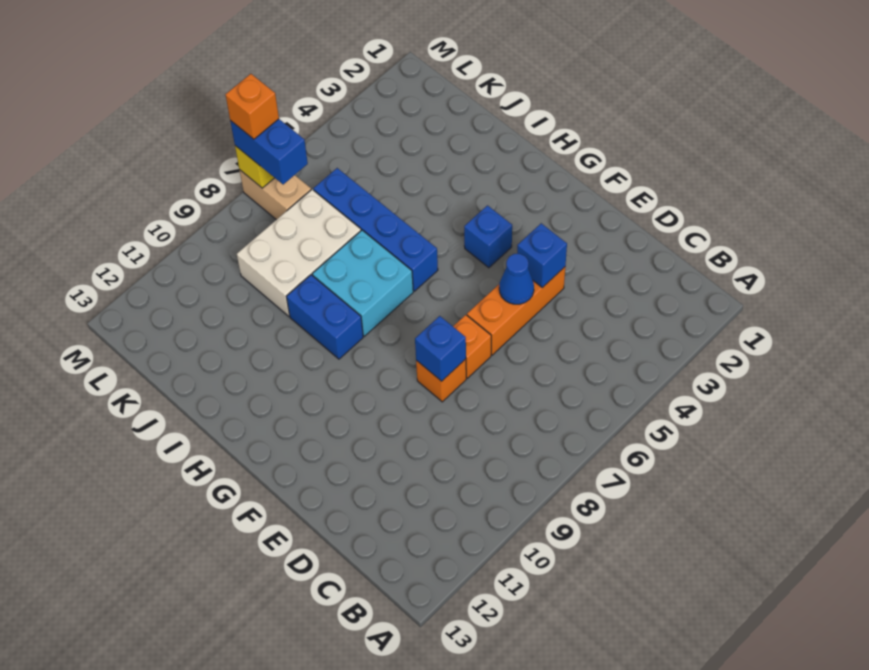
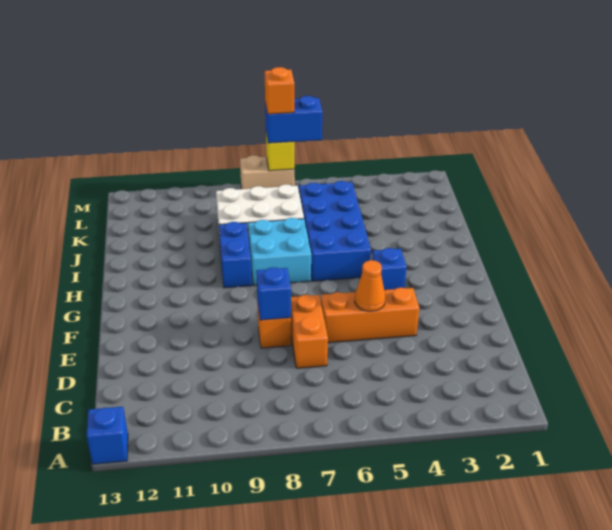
blue 1x1 brick [517,223,567,288] -> blue 1x1 brick moved to [87,407,128,464]
blue 1x1 cone [499,254,534,304] -> orange 1x1 cone [355,260,385,311]
orange 1x1 brick [453,315,491,378] -> orange 1x2 brick [291,295,328,368]
blue 1x4 brick [313,168,438,291] -> blue 2x4 brick [299,181,371,281]
tan 1x2 brick [240,170,311,220] -> tan 1x2 brick turned to [240,155,295,189]
blue 1x2 brick [230,119,308,185] -> blue 1x2 brick turned to [265,96,322,143]

